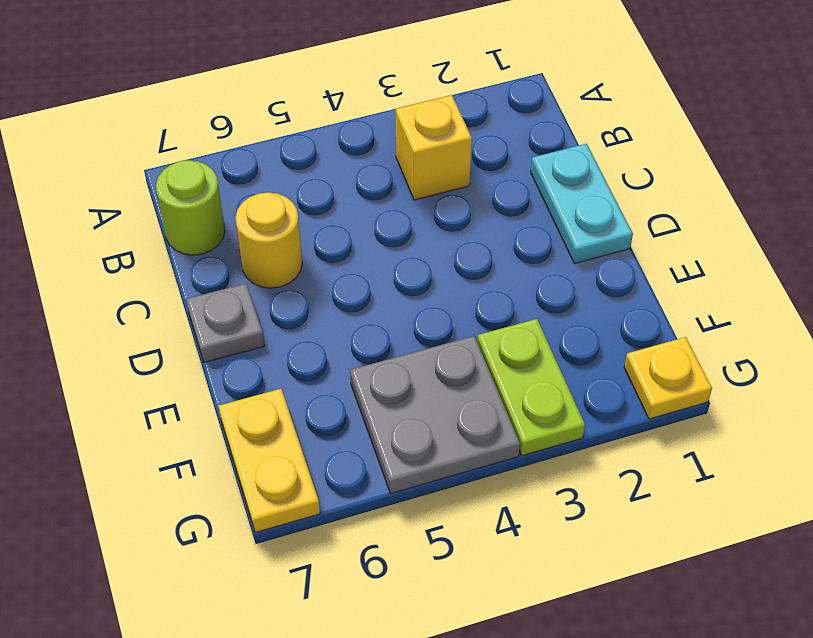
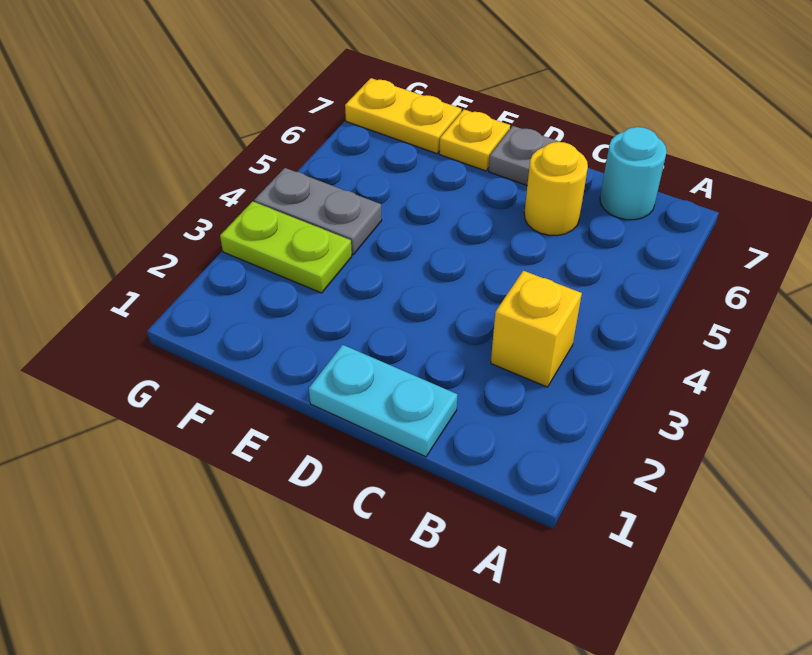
lime 1x1 round brick [156,160,225,255] -> cyan 1x1 round brick [600,127,667,220]
grey 2x2 plate [350,336,520,493] -> grey 1x2 plate [254,168,382,255]
yellow 1x1 plate [624,337,712,419] -> yellow 1x1 plate moved to [439,110,510,171]

